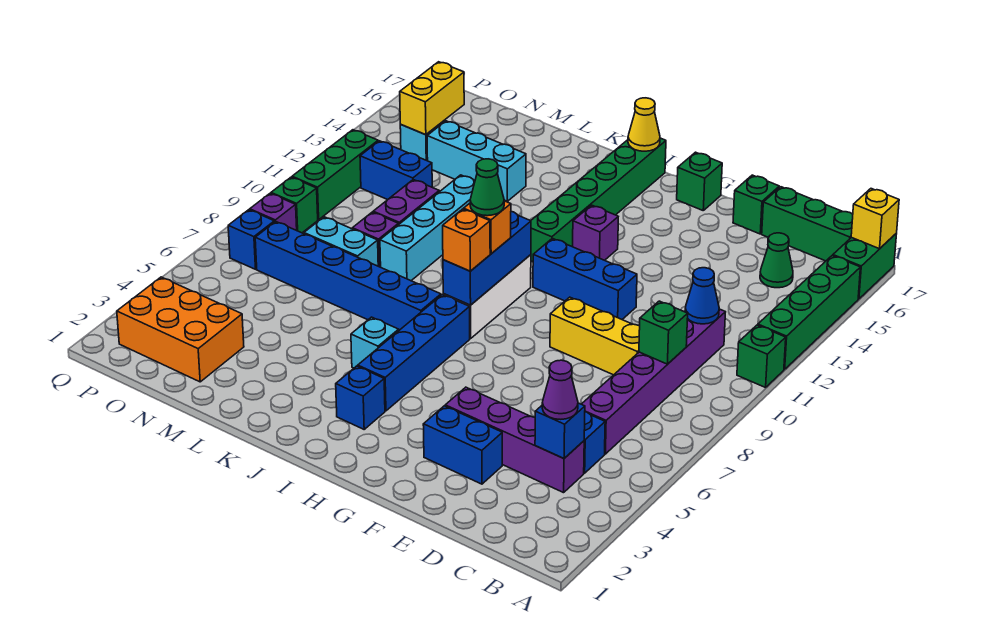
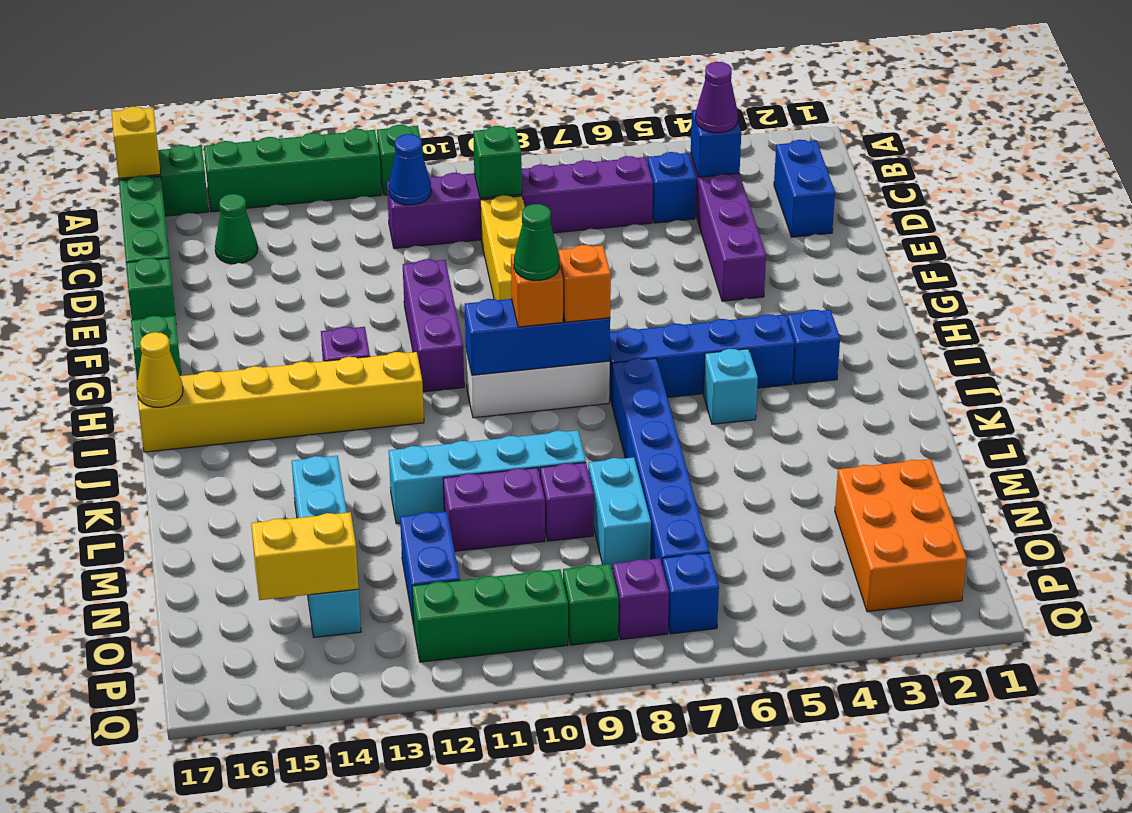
blue 1x2 brick [423,406,502,484] -> blue 1x2 brick moved to [774,140,835,237]
blue 1x3 brick [533,238,637,319] -> purple 1x3 brick [403,259,464,392]
green 1x6 brick [531,138,666,262] -> yellow 1x6 brick [136,352,424,452]

